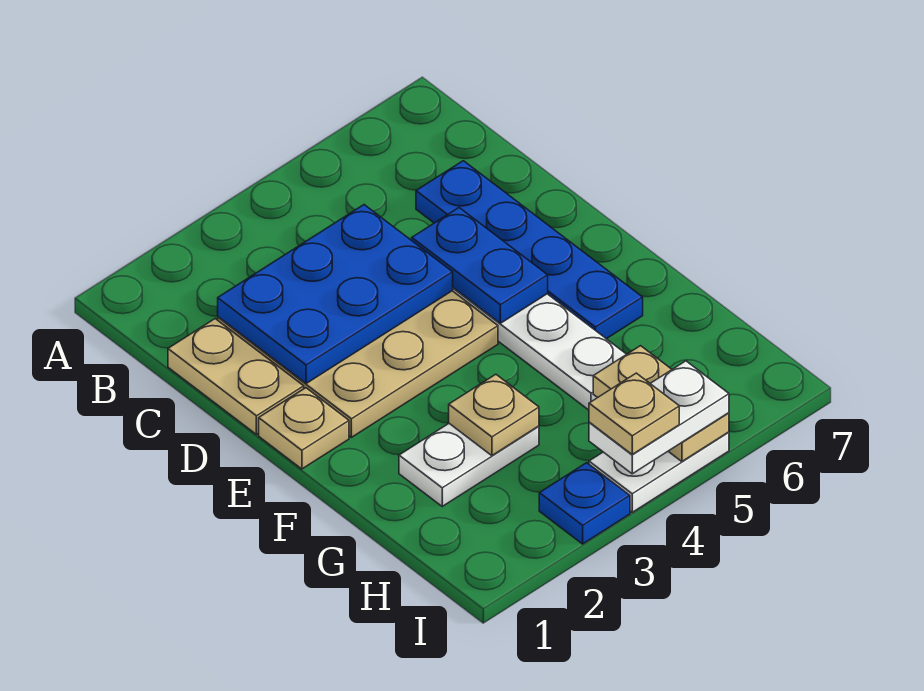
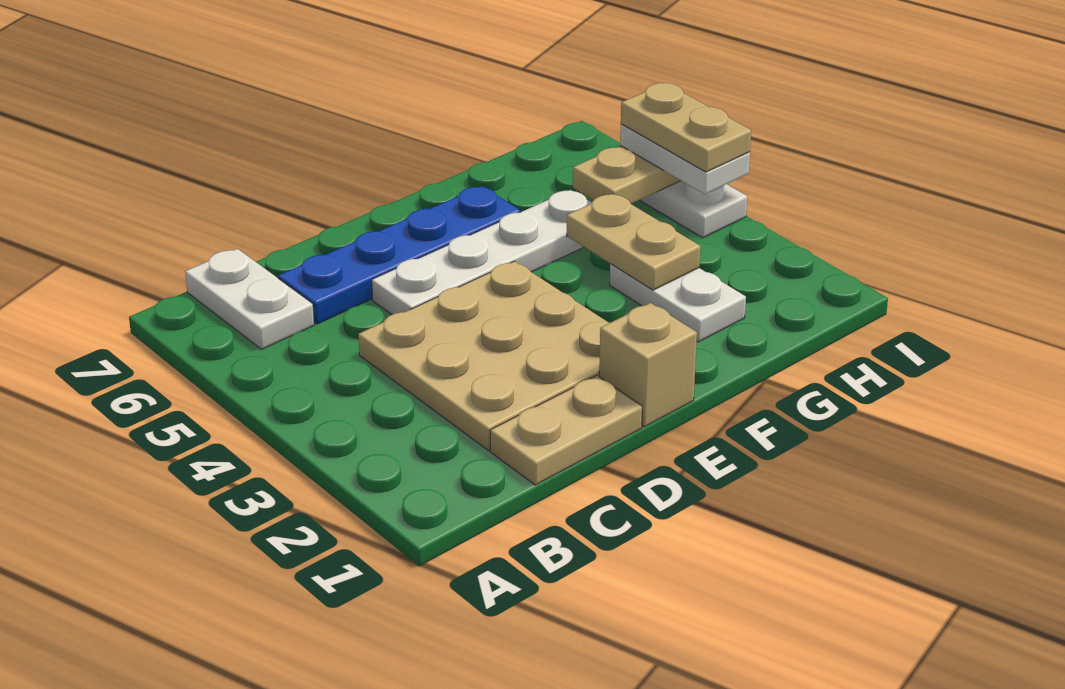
none -> white 1x2 plate [185,249,314,349]
blue 2x3 plate [218,205,453,384] -> none
blue 1x2 plate [412,208,548,323] -> none
tan 1x1 plate [259,388,349,469] -> tan 1x1 brick [599,303,697,427]
tan 1x1 plate [449,374,539,456] -> tan 1x2 plate [567,194,700,290]
blue 1x1 plate [539,463,630,544] -> none
tan 1x1 plate [589,373,679,454] -> tan 1x2 plate [621,83,751,172]

